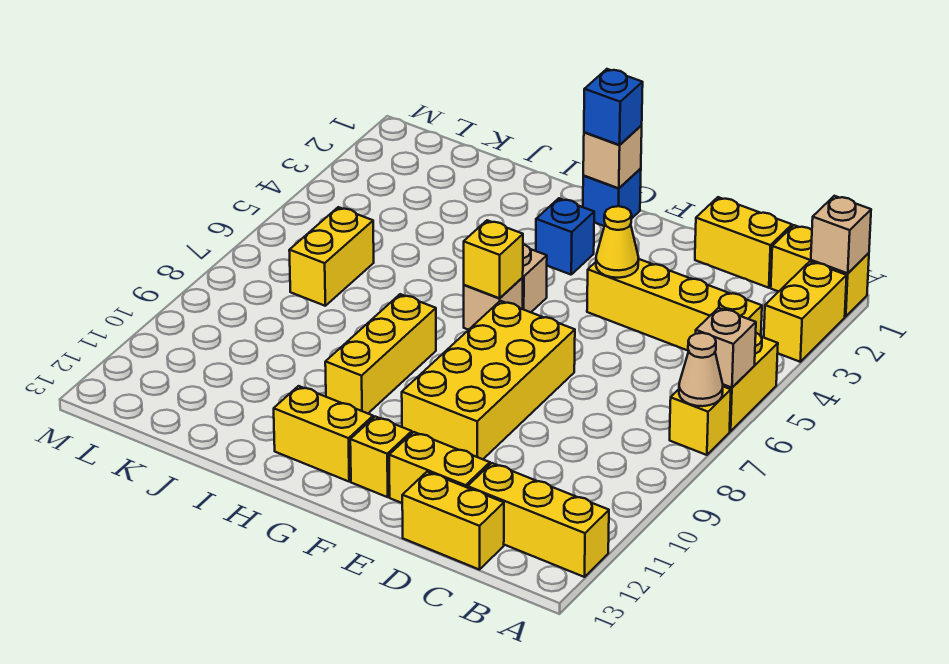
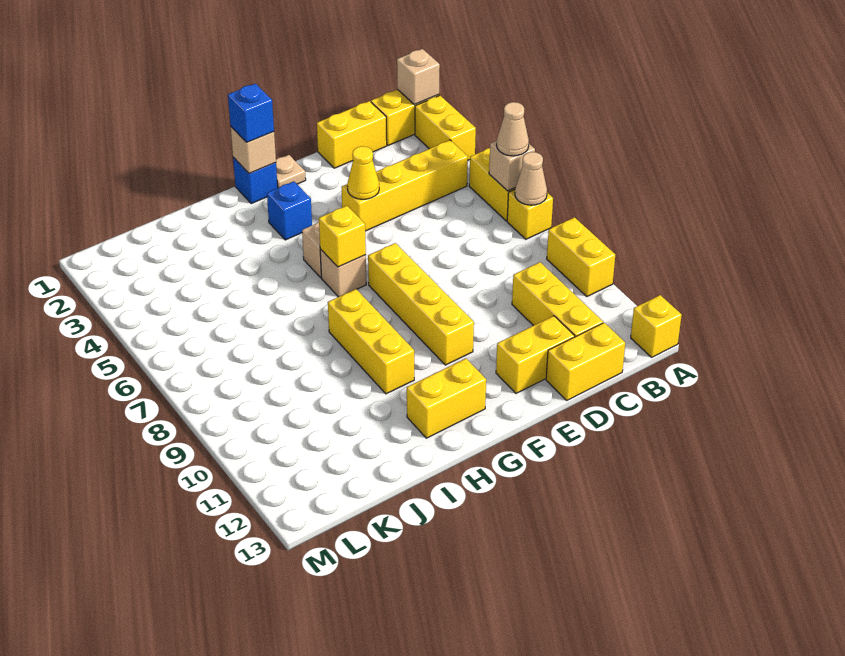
none -> tan 1x1 cone [497,102,529,156]
yellow 1x3 brick [468,463,609,577] -> yellow 1x3 brick turned to [512,262,603,337]
yellow 2x4 brick [402,301,575,459] -> yellow 1x4 brick [368,243,474,365]
none -> tan 1x1 plate [276,155,306,188]
yellow 1x1 brick [350,417,412,497] -> yellow 1x1 brick moved to [631,295,682,357]
yellow 1x2 brick [289,207,374,306] -> yellow 1x2 brick moved to [547,217,615,296]

